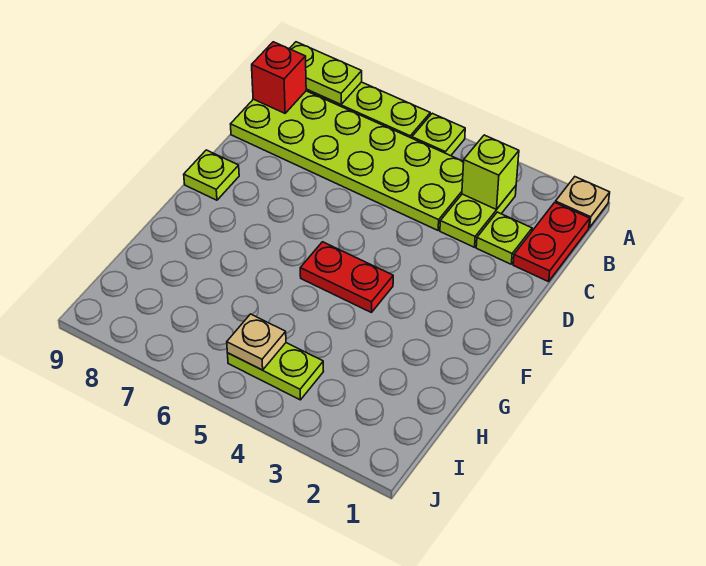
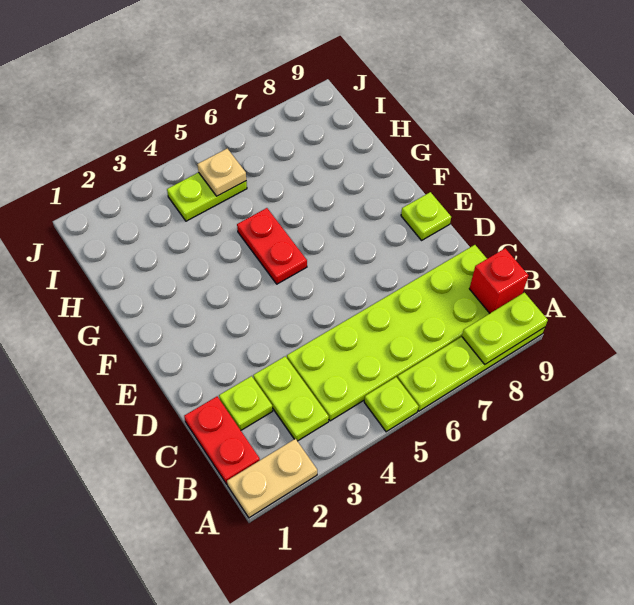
tan 1x1 plate [555,177,610,228] -> tan 1x2 plate [227,439,317,518]
lime 1x1 brick [462,135,519,209] -> none
red 1x2 plate [300,242,393,313] -> red 1x2 plate turned to [237,208,307,284]

